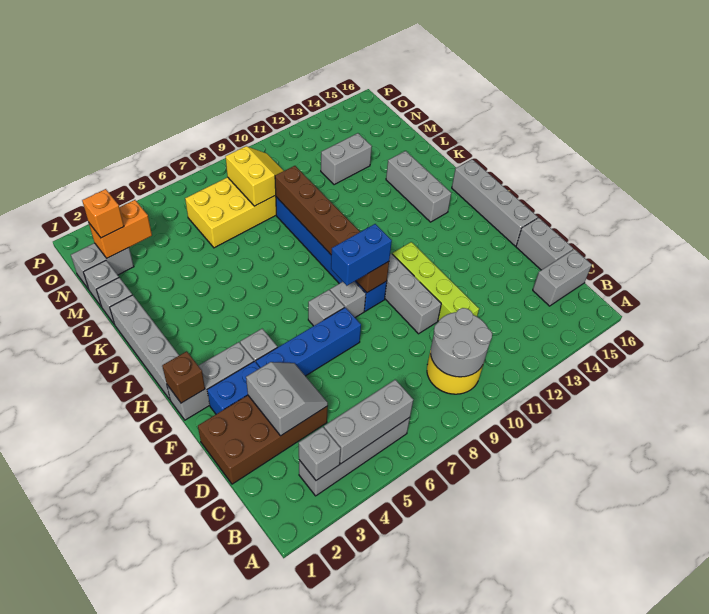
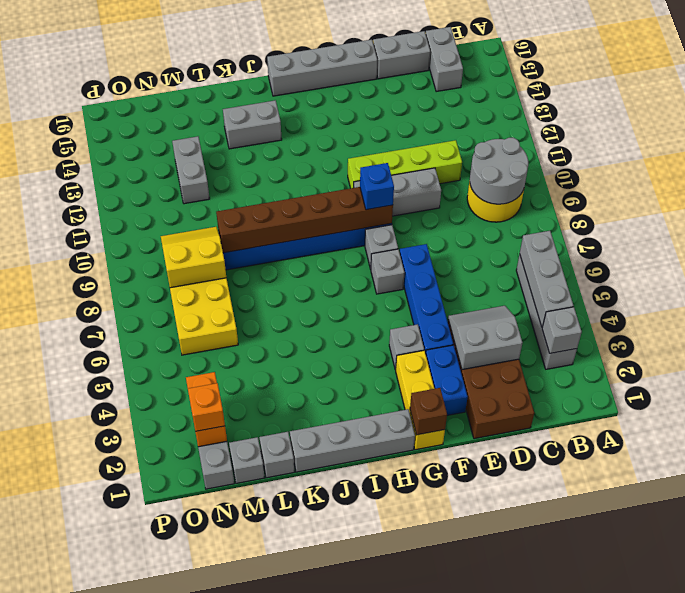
grey 1x3 brick [167,342,254,420] -> yellow 1x3 brick [396,351,445,450]
blue 1x2 brick [331,224,392,286] -> blue 1x1 brick [360,163,394,210]
grey 1x3 brick [386,151,451,222] -> grey 1x2 brick [223,100,282,149]

